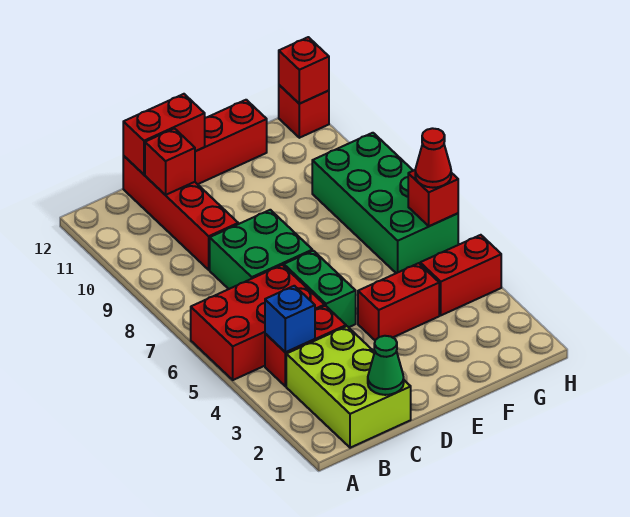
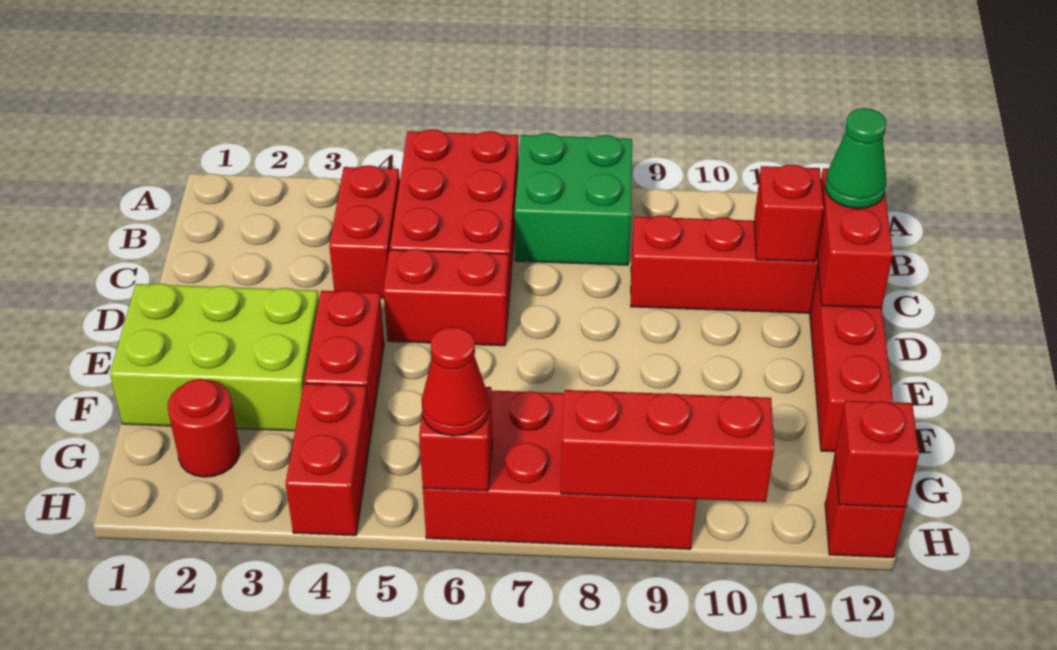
lime 2x3 brick [286,326,411,448] -> lime 2x3 brick moved to [110,283,319,431]
blue 1x1 brick [265,286,315,352] -> none
green 1x1 cone [368,336,404,395] -> green 1x1 cone moved to [825,108,887,209]
green 2x2 brick [210,210,312,289] -> green 2x2 brick moved to [515,133,632,265]
green 1x2 brick [284,251,356,327] -> red 1x2 brick [383,249,509,346]
none -> red 1x1 round brick [168,379,240,477]
green 2x4 brick [312,133,458,273] -> red 2x4 brick [423,390,696,549]
none -> red 1x3 brick [561,390,774,502]

